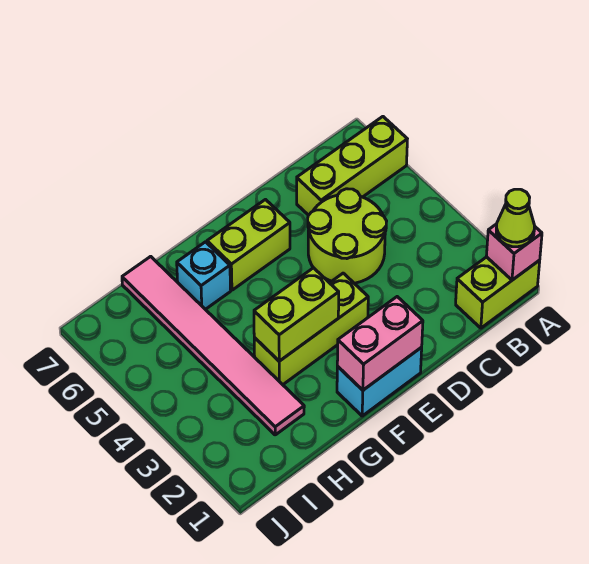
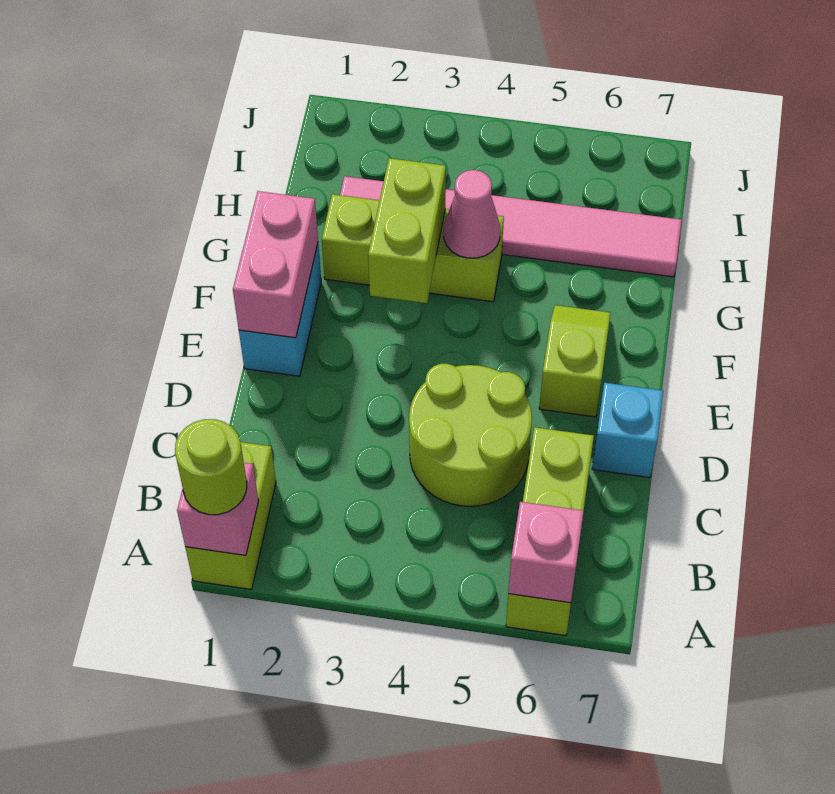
lime 1x1 cone [496,189,534,247] -> lime 1x1 round brick [175,419,247,515]
none -> pink 1x1 brick [508,502,584,603]
lime 1x3 brick [254,273,368,385] -> lime 1x3 brick turned to [322,194,504,302]
lime 1x2 brick [207,200,290,290] -> lime 1x2 slope [539,305,610,417]
none -> pink 1x1 cone [444,170,500,258]
cyan 1x1 brick [177,242,231,309] -> cyan 1x1 brick moved to [592,383,663,478]

